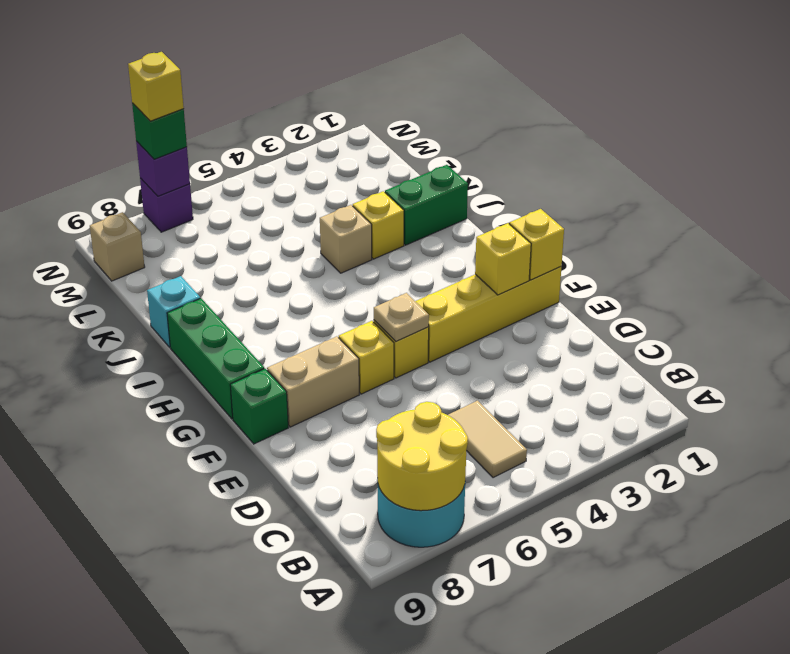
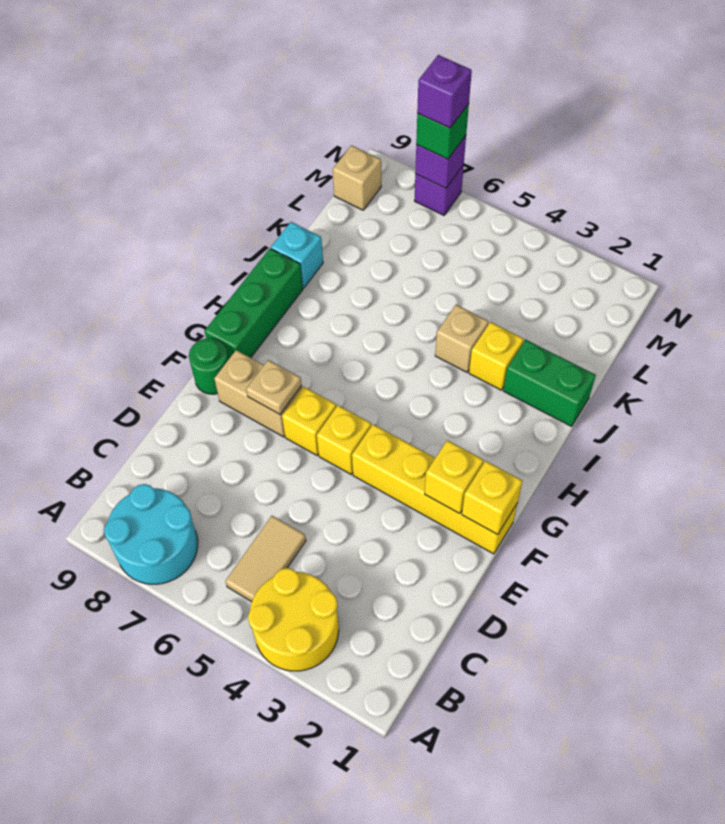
yellow 2x2 round brick [376,402,468,511] -> yellow 2x2 round brick moved to [248,568,339,671]
tan 1x1 plate [374,293,429,342] -> tan 1x1 plate moved to [246,360,302,414]
green 1x1 brick [230,369,288,444] -> green 1x1 round brick [189,338,228,394]
yellow 1x1 brick [128,52,184,121] -> purple 1x1 brick [417,55,472,128]

